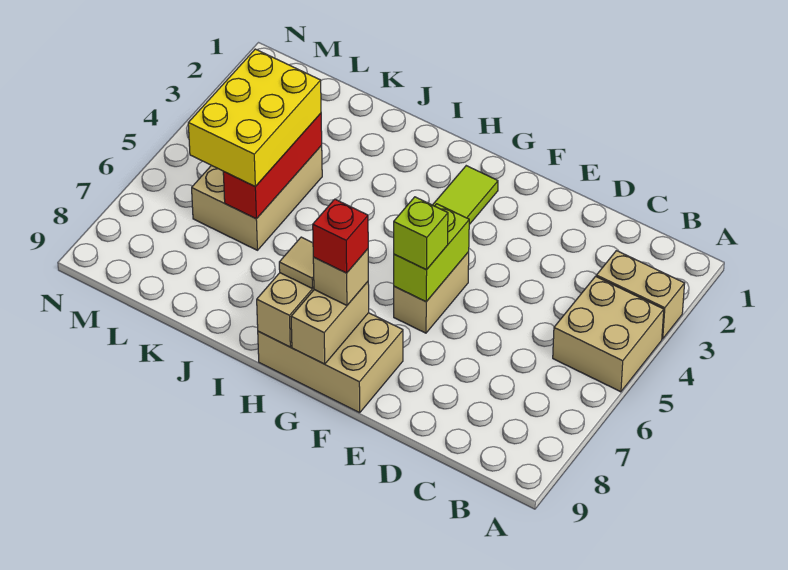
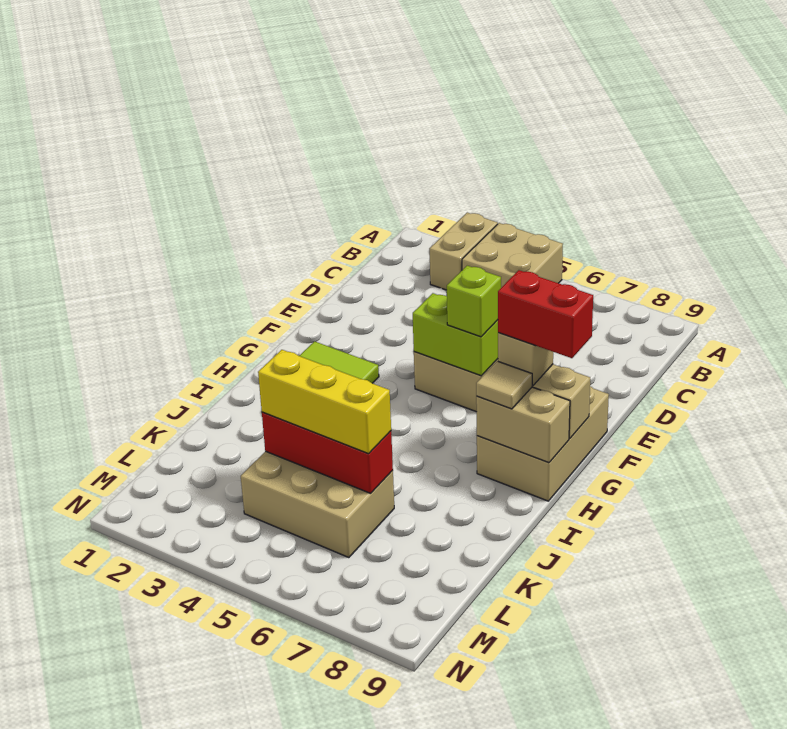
red 1x1 brick [313,199,368,273] -> red 1x2 brick [498,270,593,358]
yellow 2x3 brick [188,49,321,186] -> yellow 1x3 brick [258,350,391,454]

